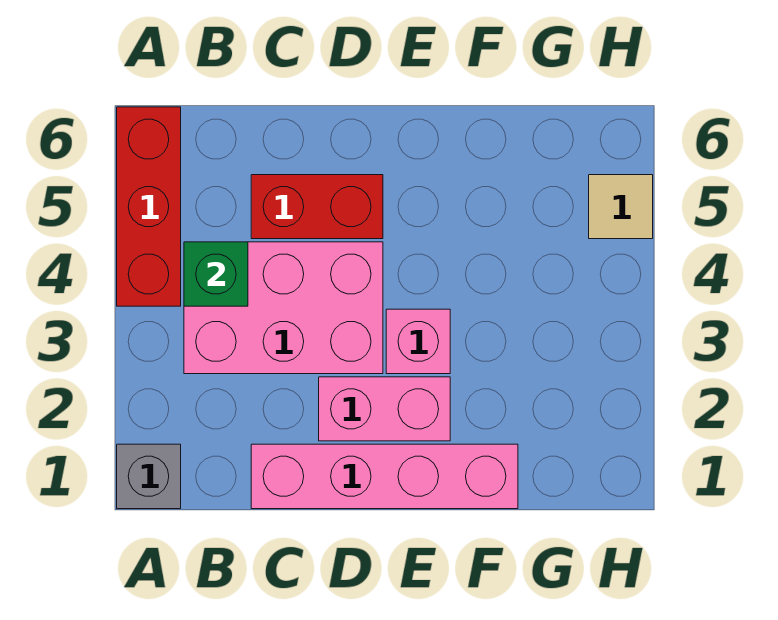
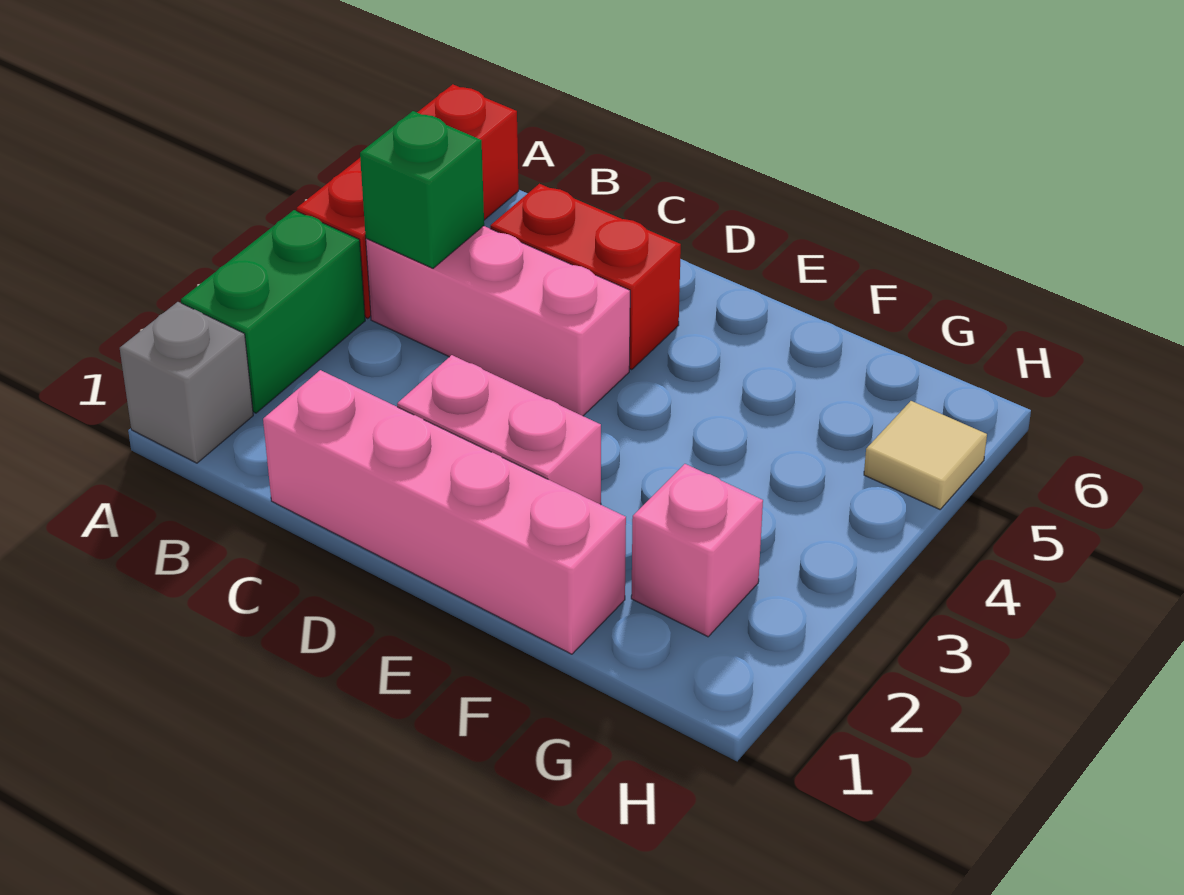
none -> green 1x2 brick [181,210,365,413]
pink 2x3 brick [184,242,383,374] -> pink 1x3 brick [366,226,630,416]
pink 1x1 brick [386,309,450,374] -> pink 1x1 brick moved to [631,464,763,637]

